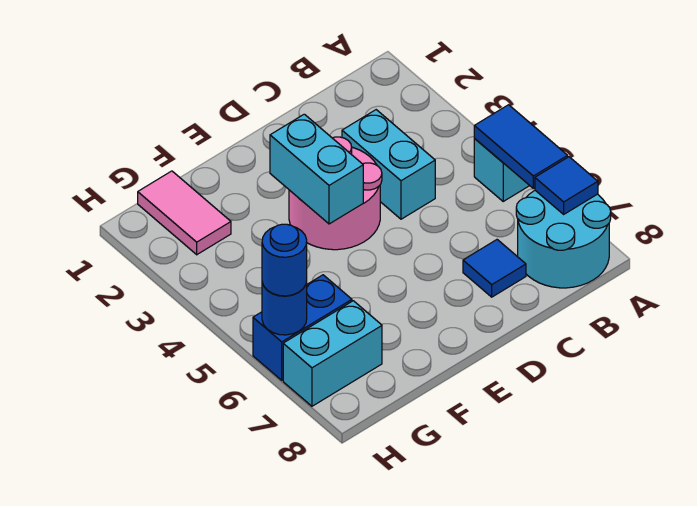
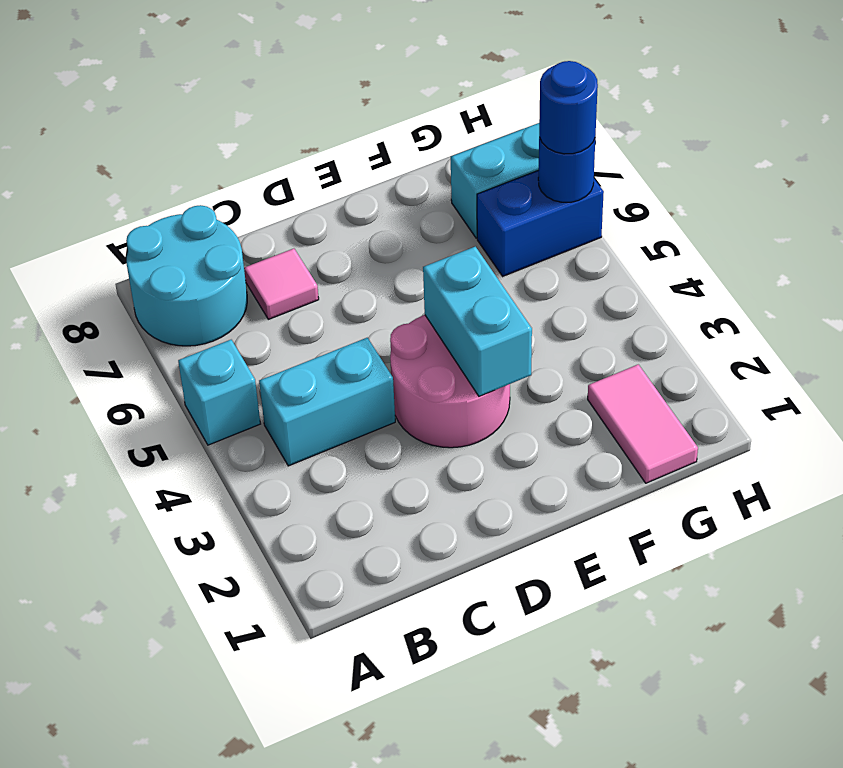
blue 1x2 tile [474,105,568,188] -> none
blue 1x1 tile [535,157,598,214] -> none
cyan 1x2 brick [342,110,435,219] -> cyan 1x2 brick turned to [259,338,395,466]
blue 1x1 tile [463,240,526,297] -> pink 1x1 tile [244,249,319,319]

